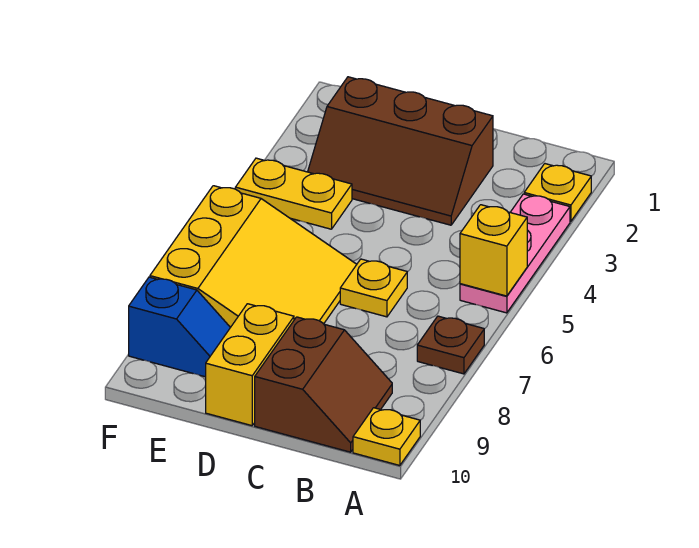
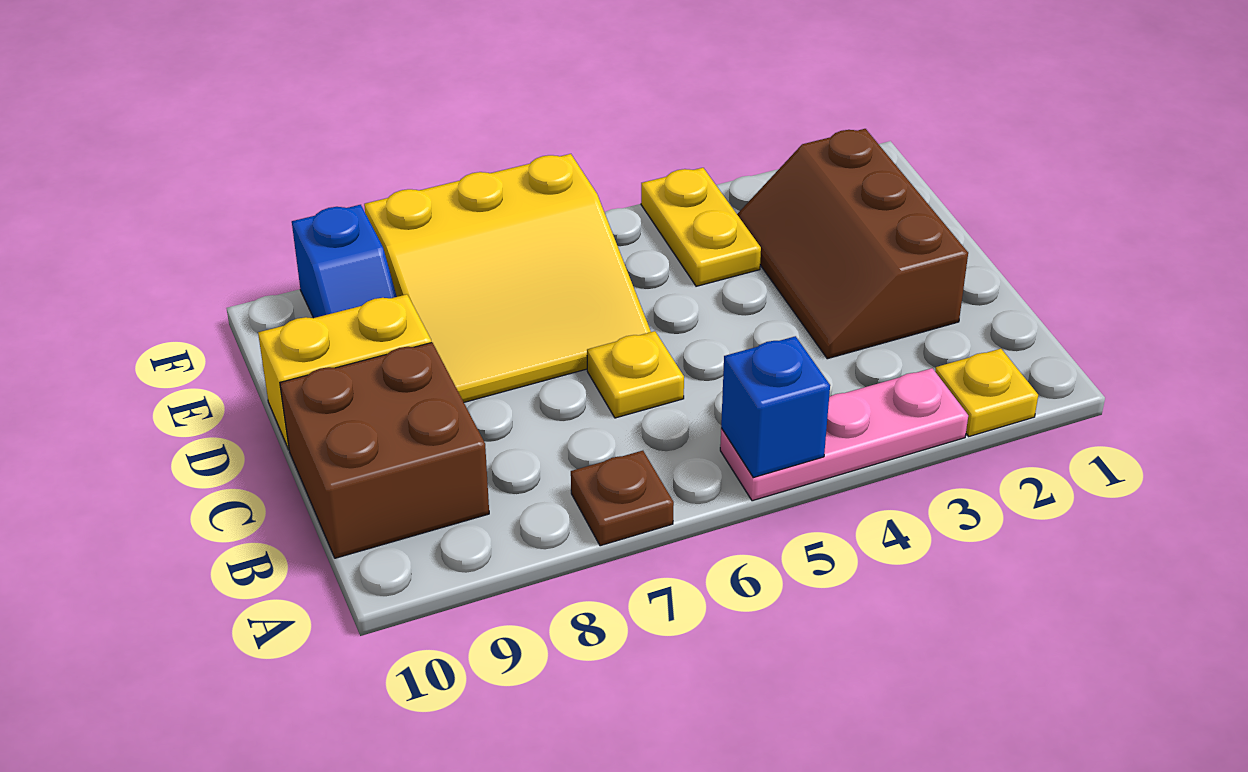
yellow 1x1 brick [460,205,527,296] -> blue 1x1 brick [721,336,830,477]
yellow 1x1 plate [353,408,420,465] -> none
brown 2x2 slope [255,317,392,452] -> brown 2x2 brick [280,343,489,558]

